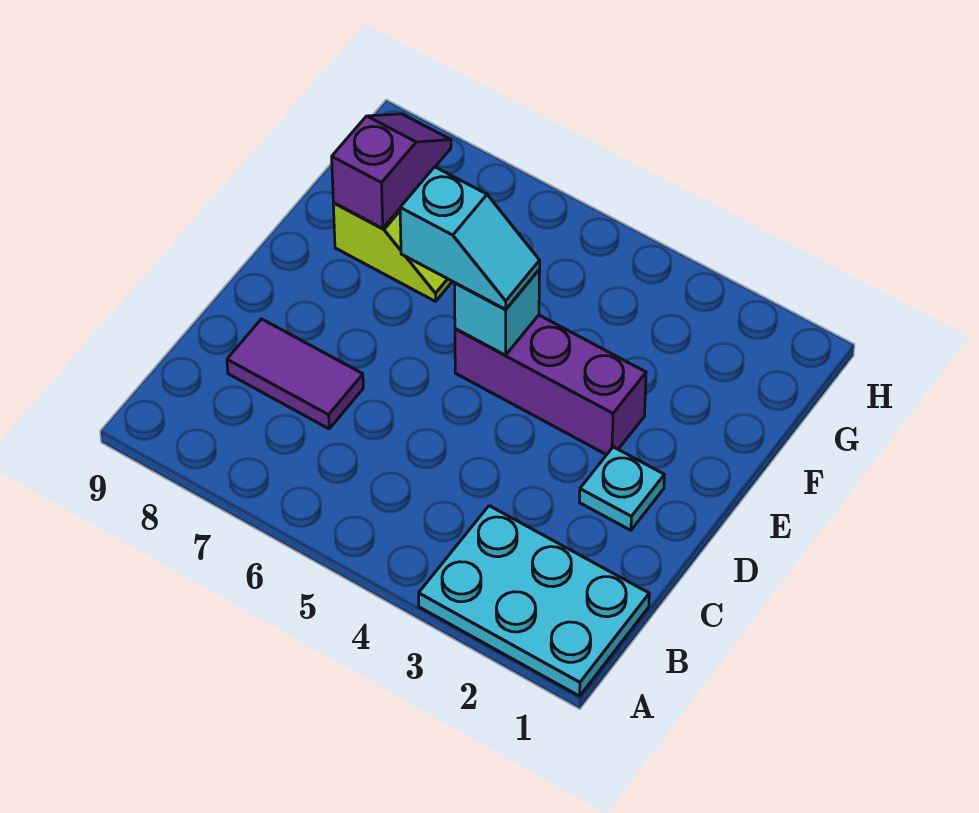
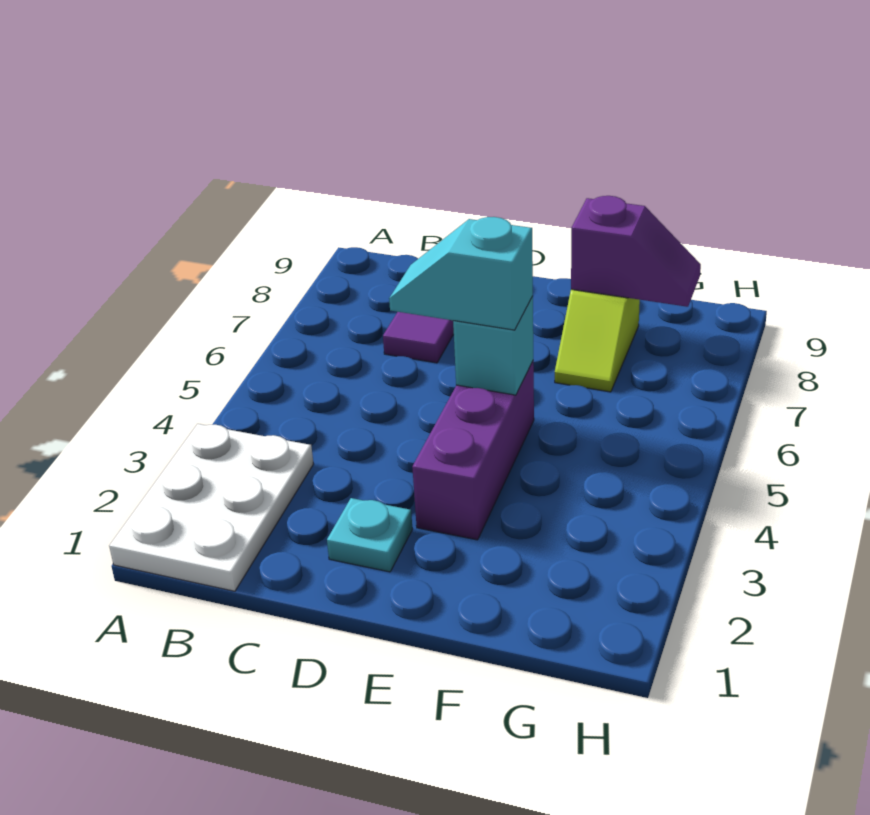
cyan 2x3 plate [419,506,649,696] -> white 2x3 plate [109,424,313,591]
cyan 1x2 slope [400,167,540,309] -> cyan 1x2 slope turned to [389,217,533,330]

